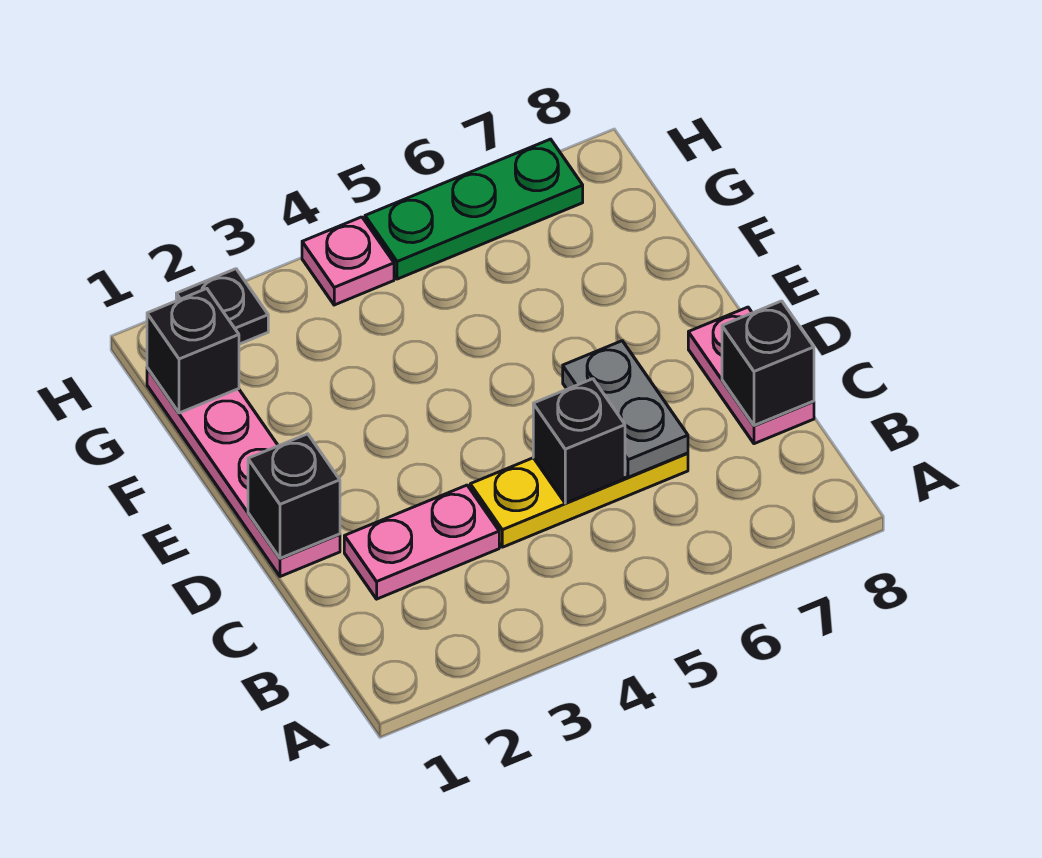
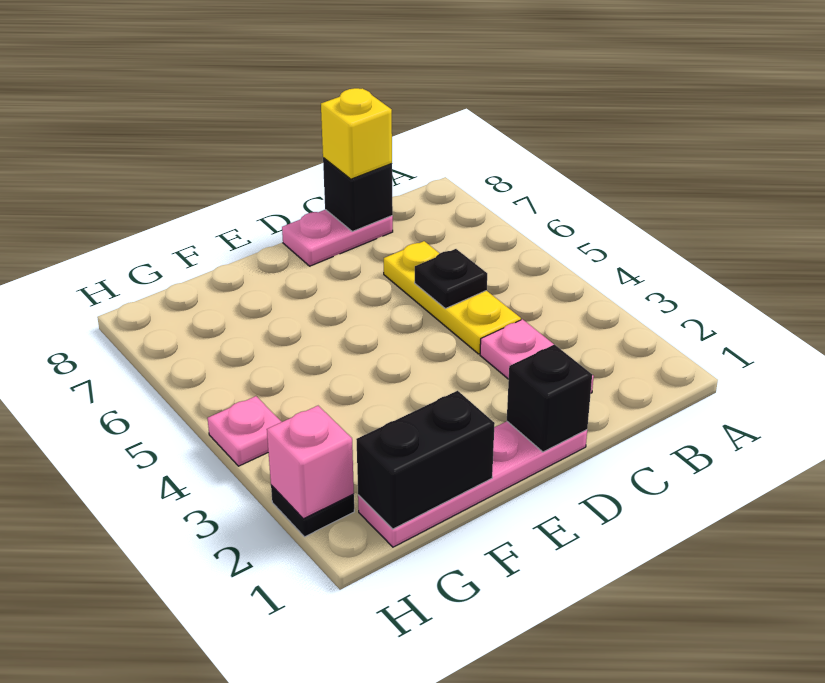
black 1x1 brick [533,379,625,503] -> black 1x1 plate [415,249,487,309]
grey 1x2 plate [563,341,688,477] -> none
none -> yellow 1x1 brick [321,88,392,179]
black 1x1 brick [147,289,239,413] -> black 1x2 brick [356,391,495,529]
none -> pink 1x1 brick [267,406,354,519]
green 1x3 plate [365,139,583,279] -> none

